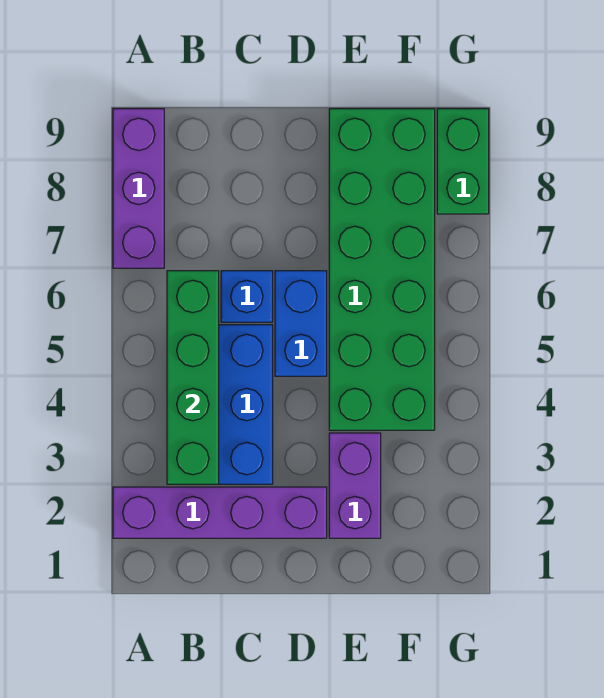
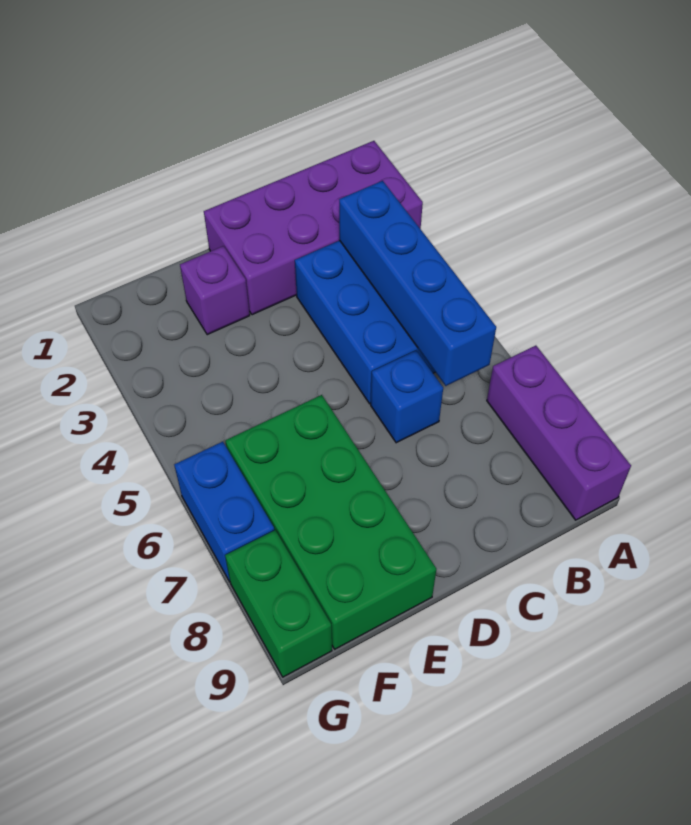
purple 1x4 brick [113,487,327,538] -> purple 2x4 brick [204,141,423,315]
green 1x4 brick [167,271,219,484] -> blue 1x4 brick [339,181,496,386]
blue 1x2 brick [275,271,327,376] -> blue 1x2 brick moved to [174,442,274,582]
purple 1x2 brick [329,433,381,538] -> purple 1x1 brick [180,246,250,335]
green 2x6 brick [329,109,435,430] -> green 2x4 brick [225,395,436,649]

